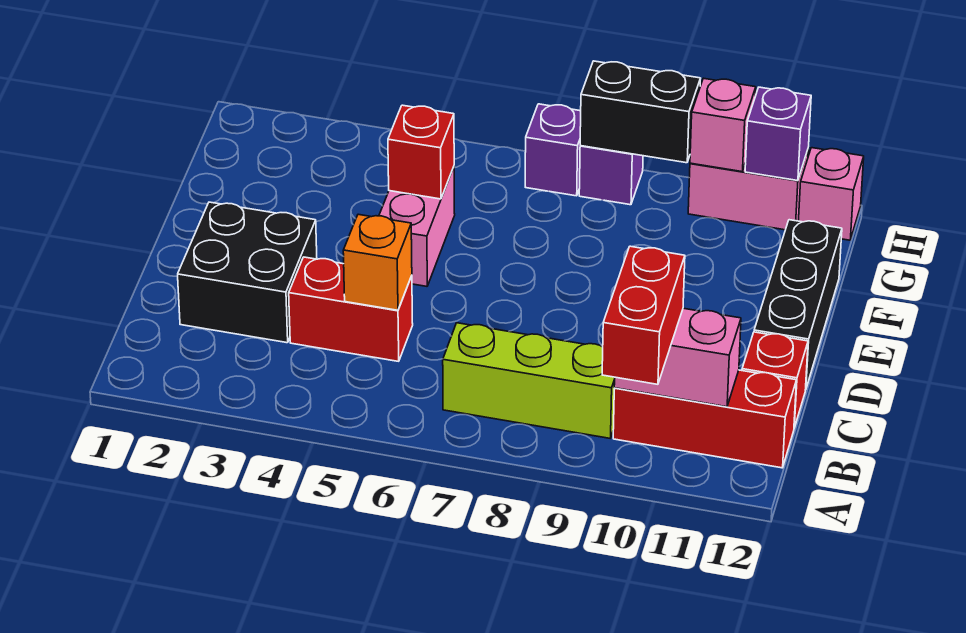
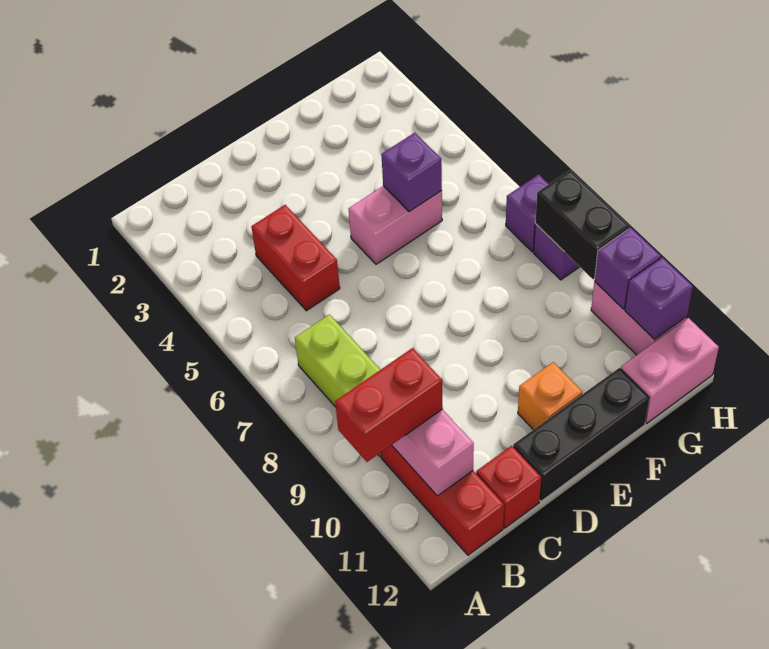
black 2x2 brick [178,202,317,343] -> none
orange 1x1 brick [343,214,412,310] -> orange 1x1 brick moved to [518,362,582,430]
red 1x1 brick [388,105,454,199] -> purple 1x1 brick [381,133,442,212]
pink 1x1 brick [690,78,756,172] -> purple 1x1 brick [594,228,661,309]
pink 1x1 brick [799,148,864,240] -> pink 1x2 brick [621,318,719,423]

